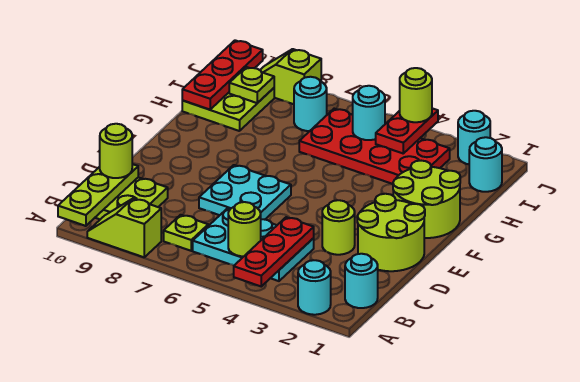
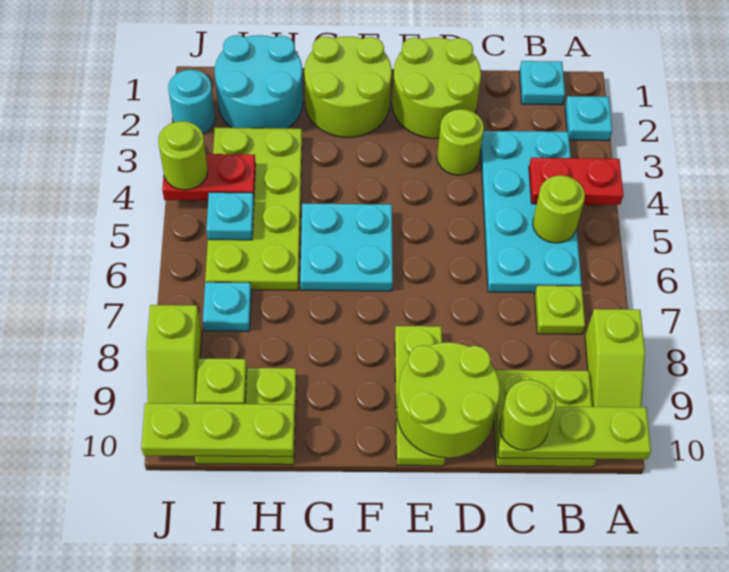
cyan 1x1 round brick [298,260,331,315] -> cyan 1x1 plate [565,96,612,141]
red 1x3 plate [234,217,314,286] -> red 1x2 plate [529,158,623,205]
cyan 1x1 round brick [345,254,378,308] -> cyan 1x1 plate [519,61,565,105]
cyan 2x3 plate [193,208,314,281] -> cyan 2x4 plate [481,131,582,293]
cyan 2x2 plate [199,165,291,220] -> cyan 2x2 plate moved to [300,203,393,291]
none -> lime 2x2 round brick [397,342,500,458]
none -> lime 1x3 plate [395,326,445,466]
red 2x4 plate [299,109,450,184] -> lime 2x4 plate [205,128,302,290]
red 1x3 plate [182,40,263,110] -> lime 1x3 plate [141,403,295,457]
cyan 1x1 round brick [469,137,502,192] -> cyan 2x2 round brick [215,35,303,128]
cyan 1x1 round brick [353,86,385,140] -> cyan 1x1 plate [206,192,254,240]
cyan 1x1 round brick [294,77,327,131] -> cyan 1x1 plate [203,282,251,331]

